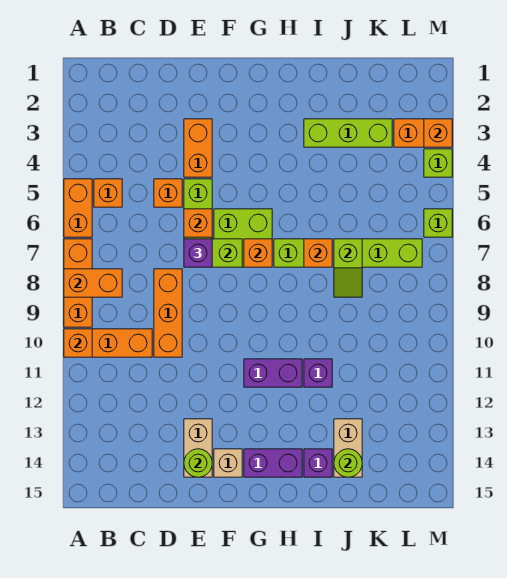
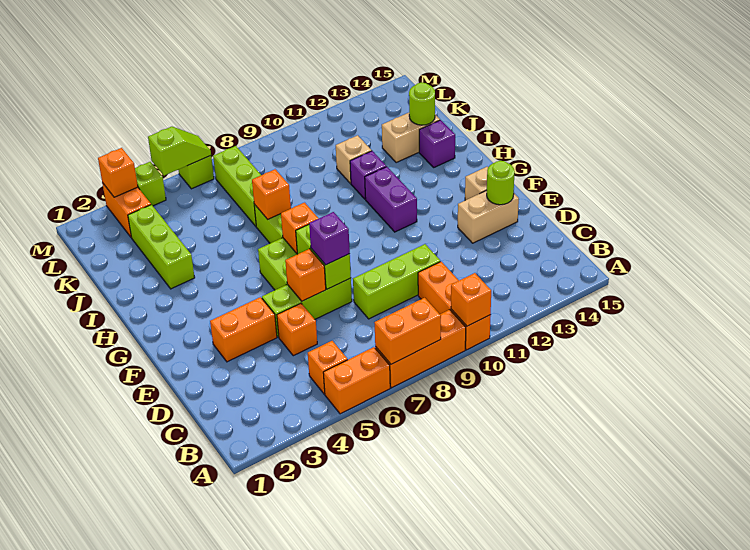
orange 1x2 brick [64,269,122,297] -> orange 1x2 brick turned to [374,298,441,364]
orange 1x3 brick [154,269,182,357] -> lime 1x3 brick [353,244,440,319]
purple 1x2 brick [244,449,302,477] -> none
lime 1x2 slope [334,239,362,297] -> lime 1x2 slope moved to [148,127,211,176]
none -> tan 1x1 brick [336,135,372,183]

